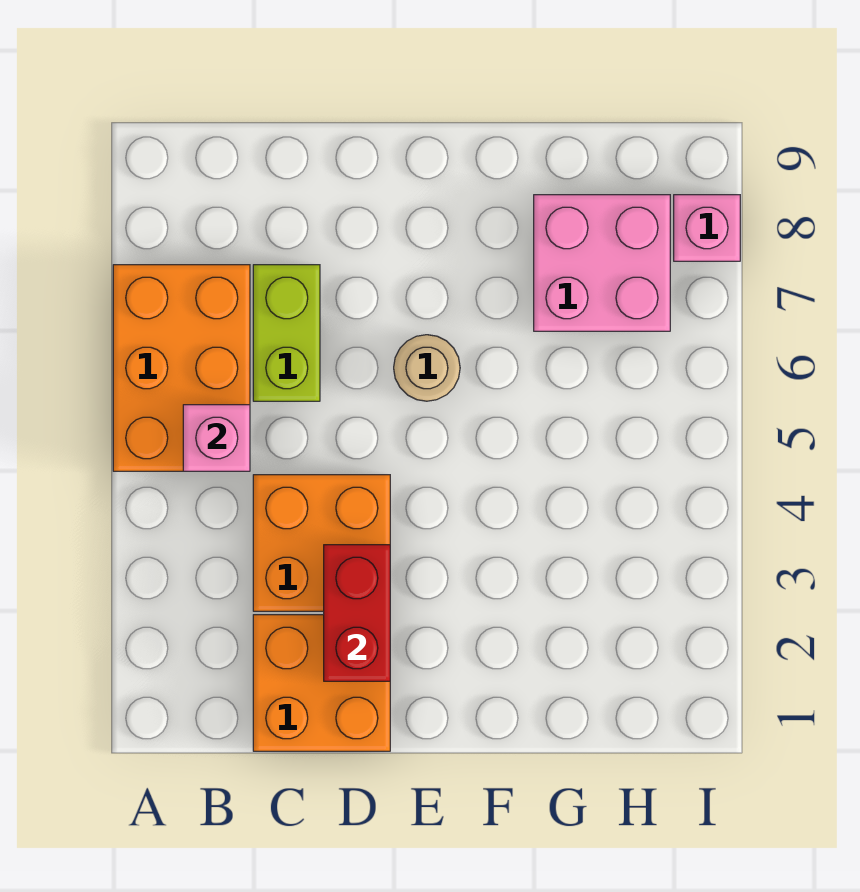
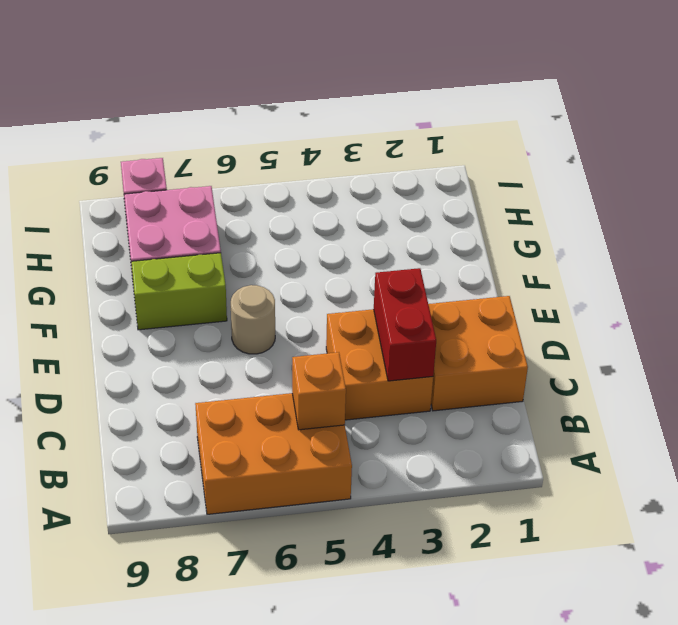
pink 1x1 brick [183,405,250,471] -> orange 1x1 brick [292,352,346,430]
lime 1x2 brick [253,265,320,401] -> lime 1x2 brick moved to [131,253,227,330]
red 1x2 brick [324,545,390,681] -> red 1x2 brick turned to [374,268,436,381]

